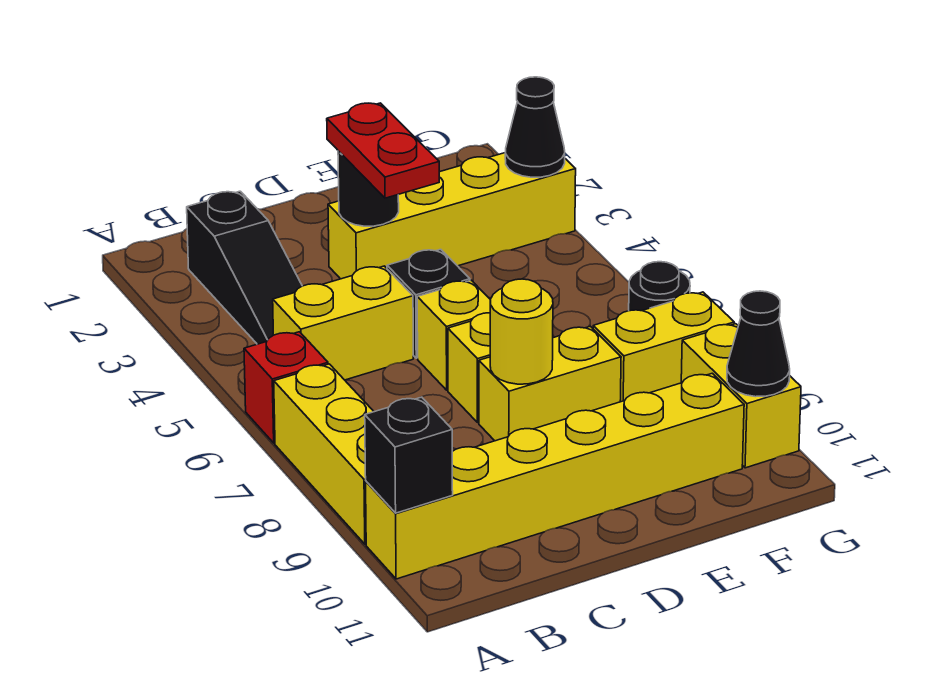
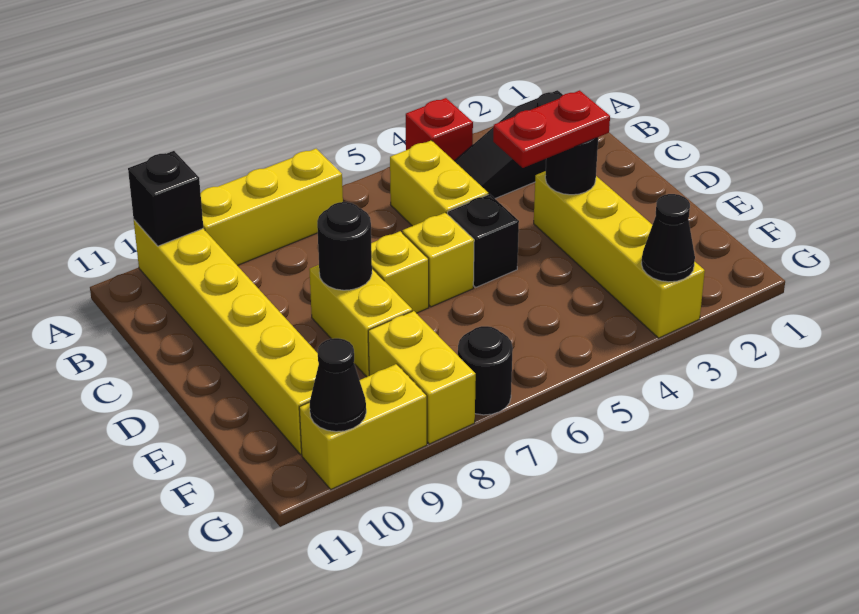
red 1x1 brick [244,332,328,443] -> red 1x1 brick moved to [406,98,473,161]
yellow 1x1 round brick [490,279,553,384] -> black 1x1 round brick [317,202,372,290]

